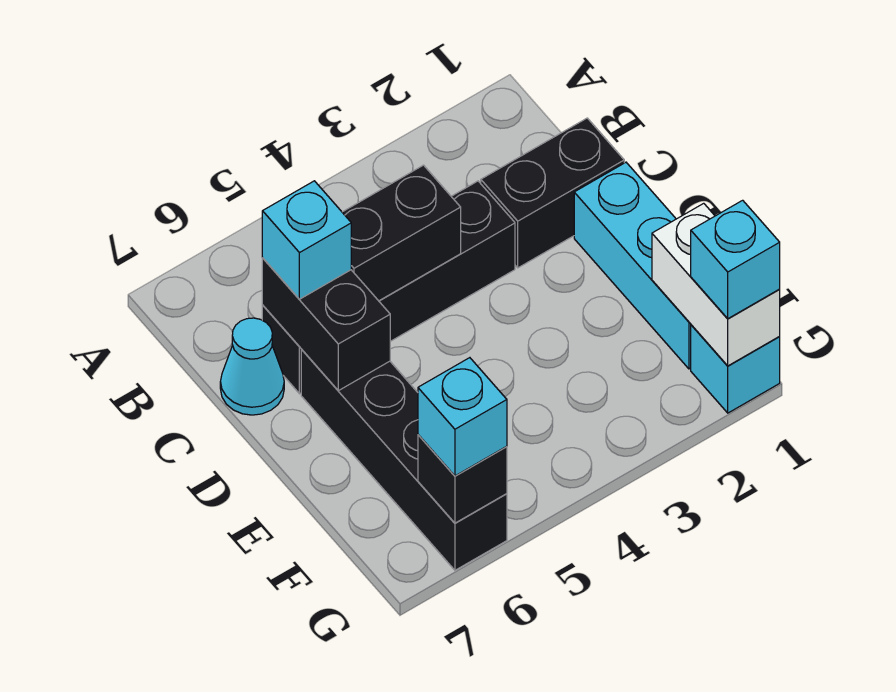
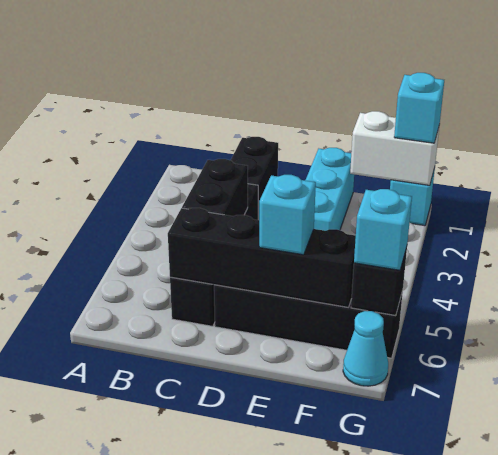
black 1x2 brick [262,258,390,391] -> black 1x4 brick [168,208,356,307]
cyan 1x1 brick [262,181,351,299] -> cyan 1x1 brick moved to [259,175,316,255]
cyan 1x1 cone [220,318,284,415] -> cyan 1x1 cone moved to [343,311,388,386]
cyan 1x3 brick [574,162,691,369] -> cyan 1x3 brick turned to [305,148,354,231]

